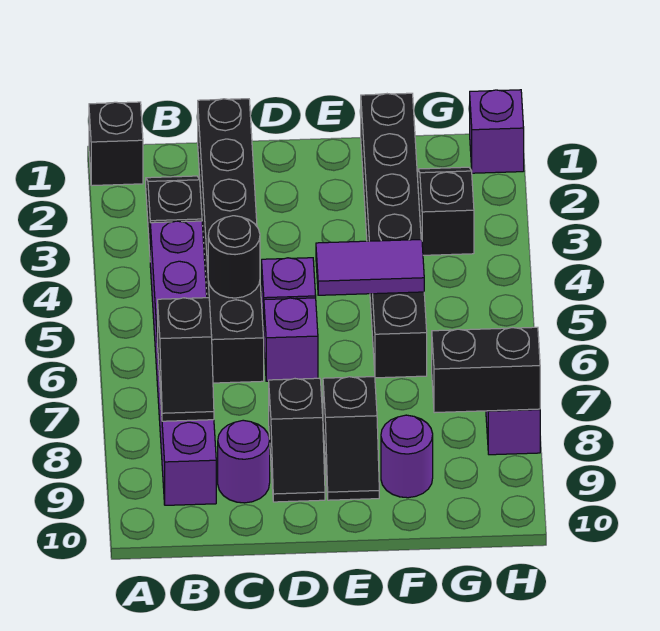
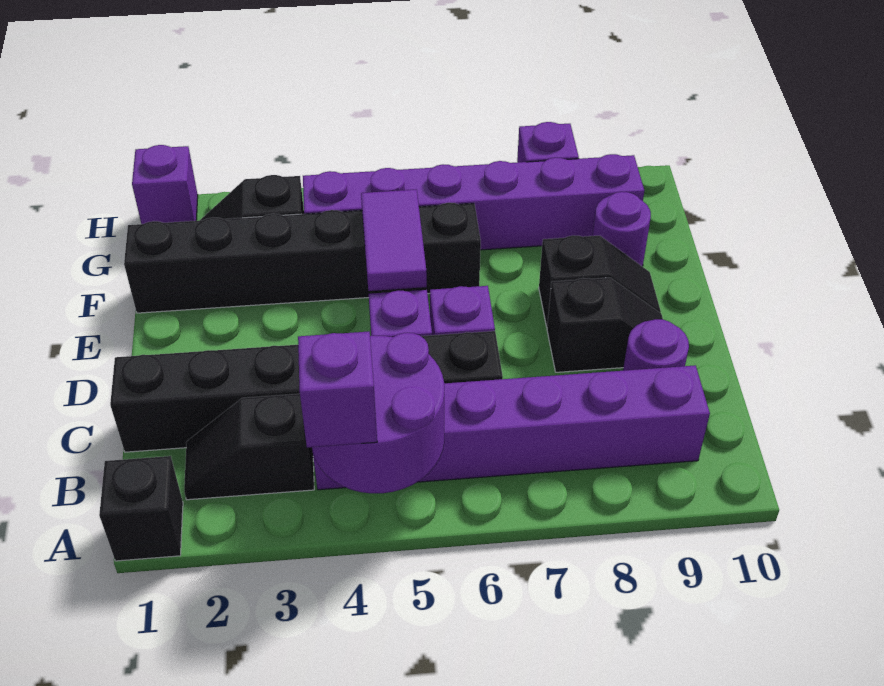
none -> purple 2x2 round brick [312,333,444,493]
none -> purple 1x1 brick [298,332,377,448]
black 1x2 slope [158,298,214,421] -> none
black 1x1 round brick [208,216,260,298] -> none
none -> purple 1x6 brick [303,154,644,250]
black 1x2 brick [432,327,540,413] -> none

